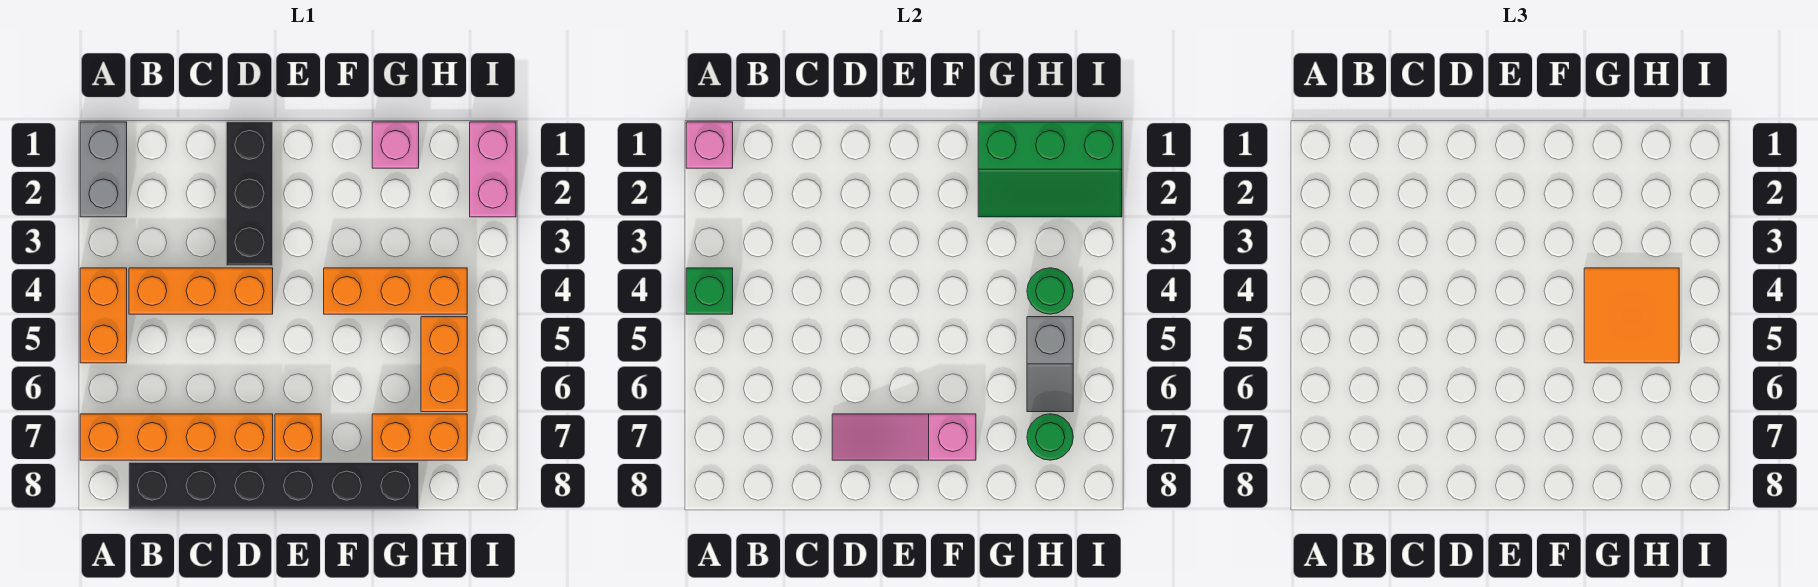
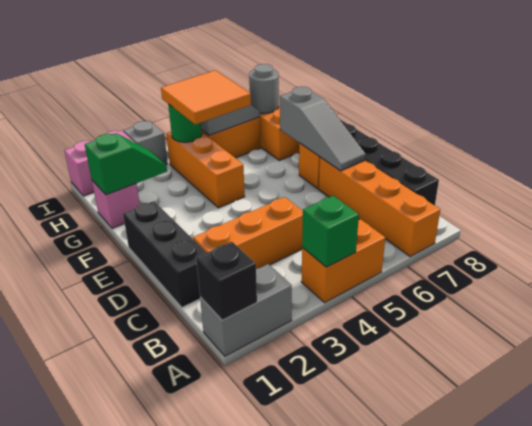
pink 1x1 brick [686,122,733,168] -> black 1x1 brick [196,242,257,320]
orange 1x3 brick [129,268,273,314] -> orange 1x3 brick turned to [193,197,303,269]
black 1x3 brick [226,122,273,266] -> black 1x3 brick turned to [123,201,206,307]
pink 1x3 slope [832,414,976,460] -> grey 1x3 slope [280,86,366,171]
green 2x3 slope [978,122,1122,217] -> green 1x2 slope [85,133,167,195]
green 1x1 round brick [1027,414,1073,460] -> grey 1x1 round brick [249,64,279,114]
none -> grey 1x1 brick [123,121,168,165]

